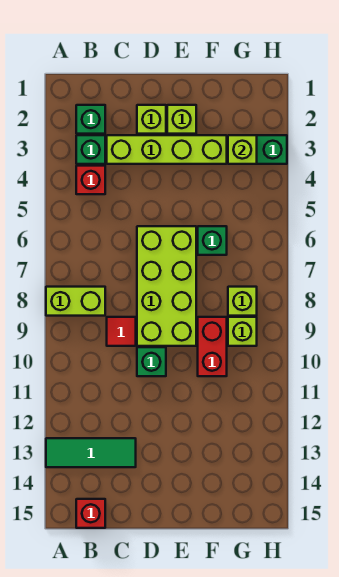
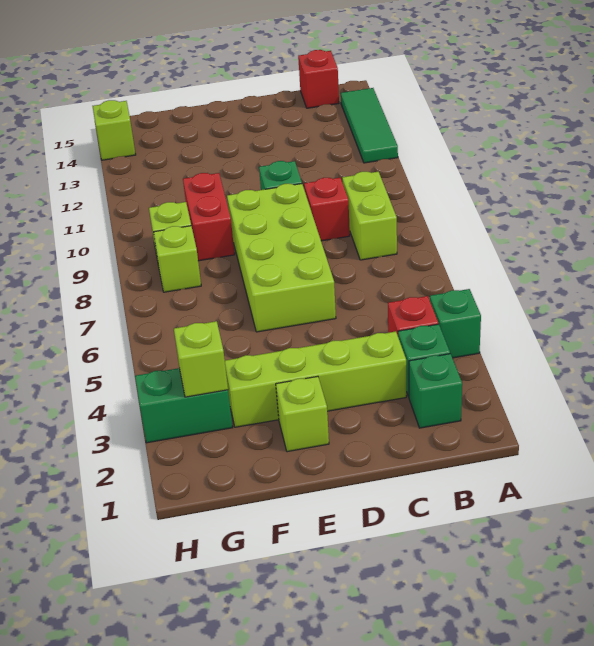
lime 1x2 brick [46,287,105,316] -> lime 1x2 brick turned to [342,172,397,260]
green 1x3 tile [46,438,136,467] -> green 1x3 tile turned to [341,88,398,163]
red 1x1 tile [107,317,136,346] -> red 1x1 brick [304,177,350,241]
lime 1x1 brick [137,105,166,134] -> lime 1x1 brick moved to [93,100,136,160]
green 1x1 brick [198,226,227,255] -> green 1x1 brick moved to [430,289,481,358]

